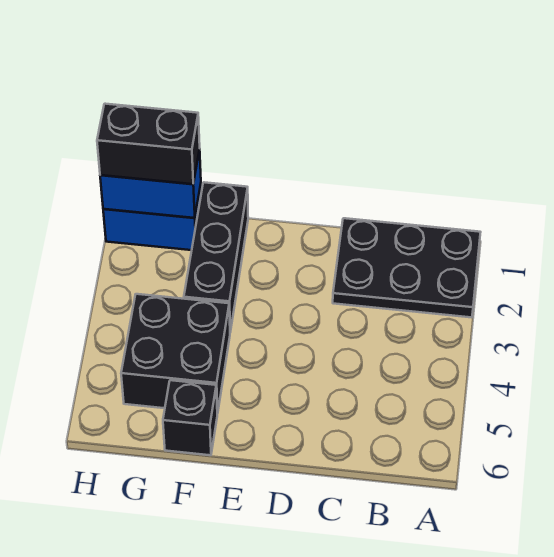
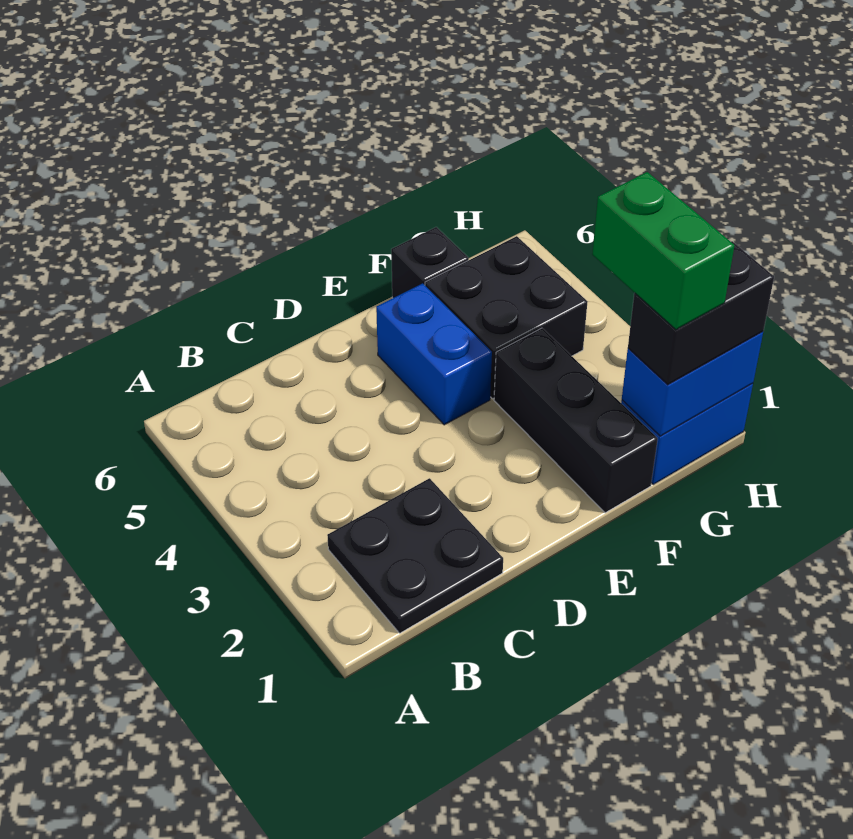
black 2x3 plate [333,218,481,317] -> black 2x2 plate [327,478,503,633]
none -> blue 1x2 brick [376,283,492,425]
none -> green 1x2 brick [592,172,735,330]

